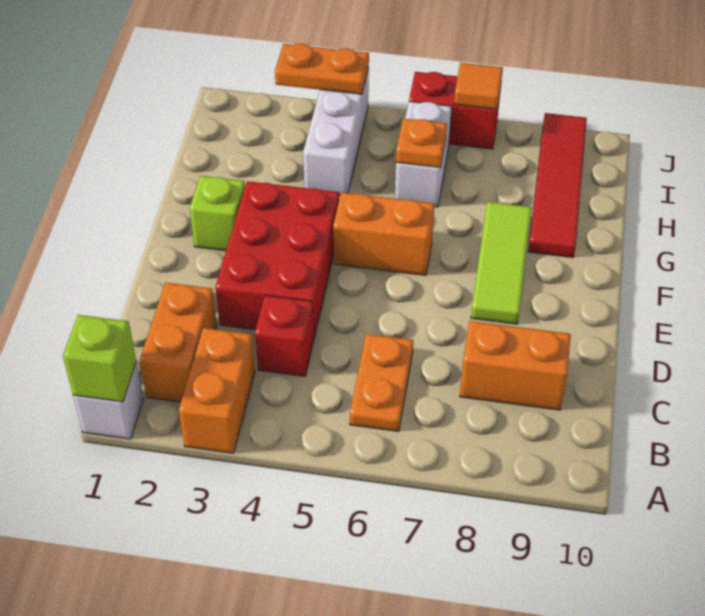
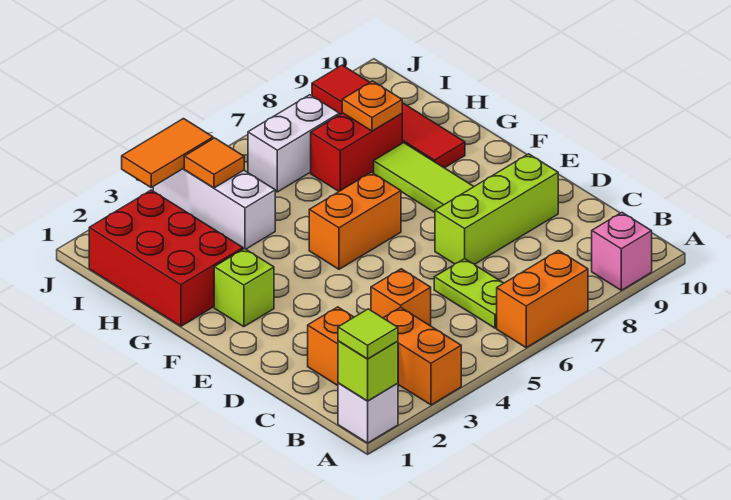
none -> lime 1x1 tile [338,309,398,359]
none -> pink 1x1 brick [592,213,652,290]
orange 1x2 plate [350,334,413,432] -> lime 1x2 plate [434,259,504,328]
red 1x1 brick [255,295,314,376] -> orange 1x1 brick [371,269,431,326]
orange 1x2 brick [460,321,571,410] -> orange 1x2 brick moved to [497,251,588,348]
red 2x3 brick [215,181,339,337] -> red 2x3 brick moved to [89,190,243,326]
none -> lime 1x3 brick [435,154,558,264]
white 1x2 brick [395,101,452,207] -> white 1x2 brick turned to [248,95,339,192]
orange 1x1 plate [396,119,447,168] -> orange 1x1 plate moved to [342,81,402,131]
orange 1x2 plate [275,44,369,94] -> orange 1x2 tile [122,119,213,187]
red 1x2 brick [409,72,501,149] -> red 1x2 brick moved to [311,113,402,191]
orange 1x1 tile [454,63,503,109] -> orange 1x1 tile moved to [184,138,244,188]

